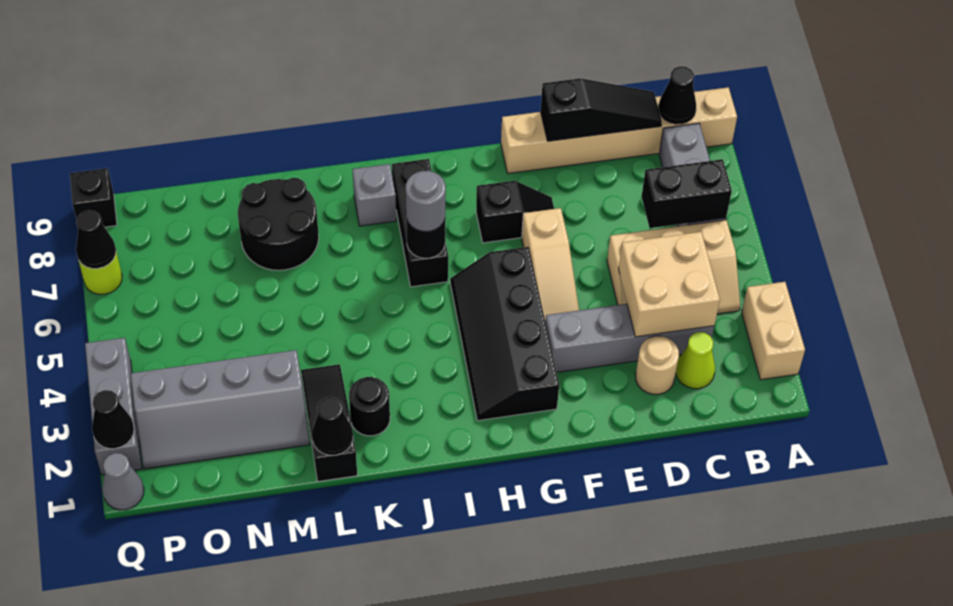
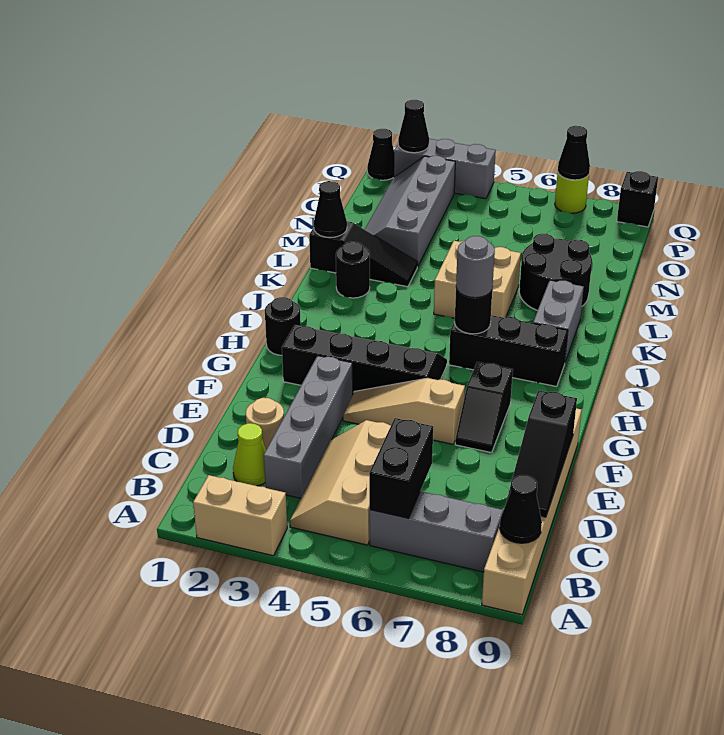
tan 2x2 brick [618,232,720,337] -> tan 2x2 brick moved to [434,241,521,318]
none -> black 1x1 round brick [265,297,301,355]
grey 1x1 brick [352,164,396,226] -> grey 1x2 brick [533,280,584,362]
grey 1x1 cone [102,453,144,510] -> black 1x1 cone [367,129,394,180]

